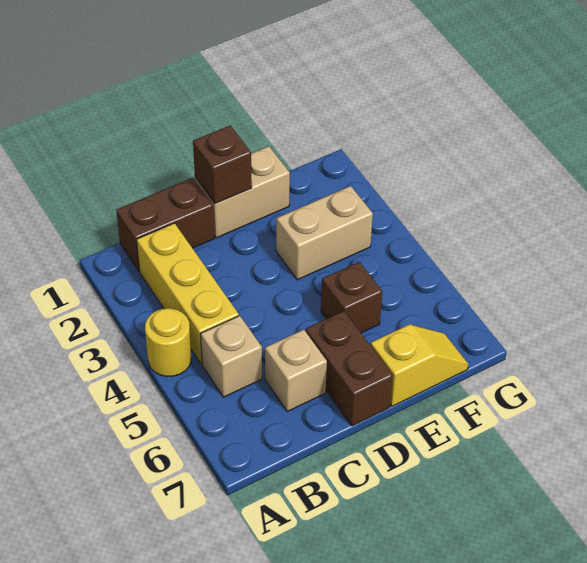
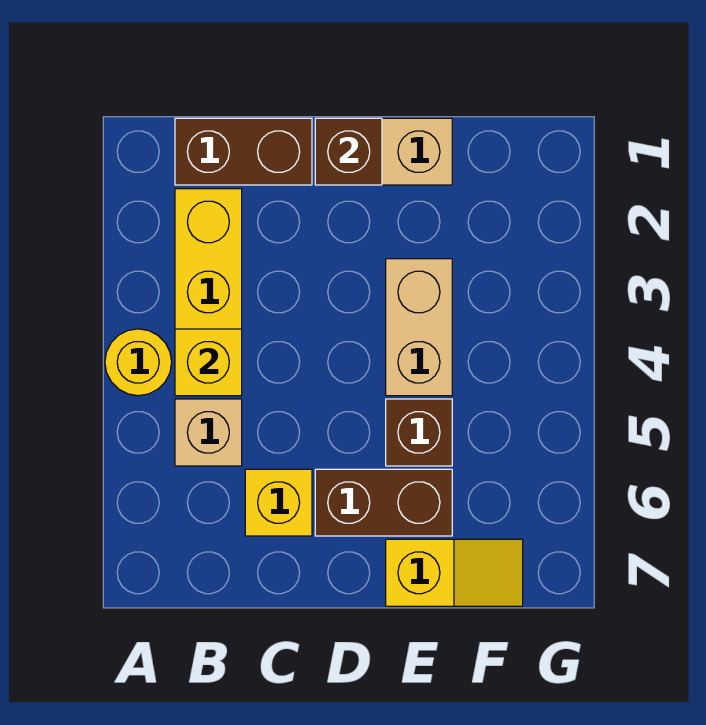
none -> yellow 1x1 brick [175,329,242,396]
tan 1x1 brick [265,330,327,411] -> yellow 1x1 brick [245,469,312,536]
brown 1x2 brick [306,311,393,426] -> brown 1x2 brick turned to [315,469,452,536]
tan 1x2 brick [276,186,373,280] -> tan 1x2 brick turned to [386,259,452,396]

